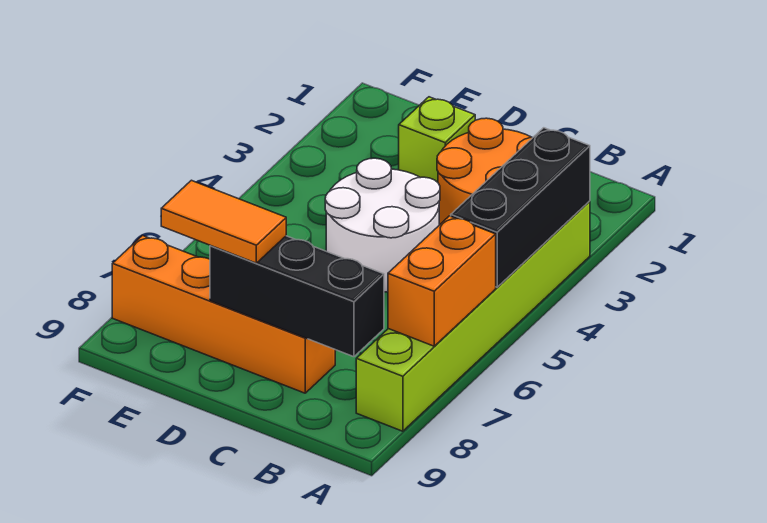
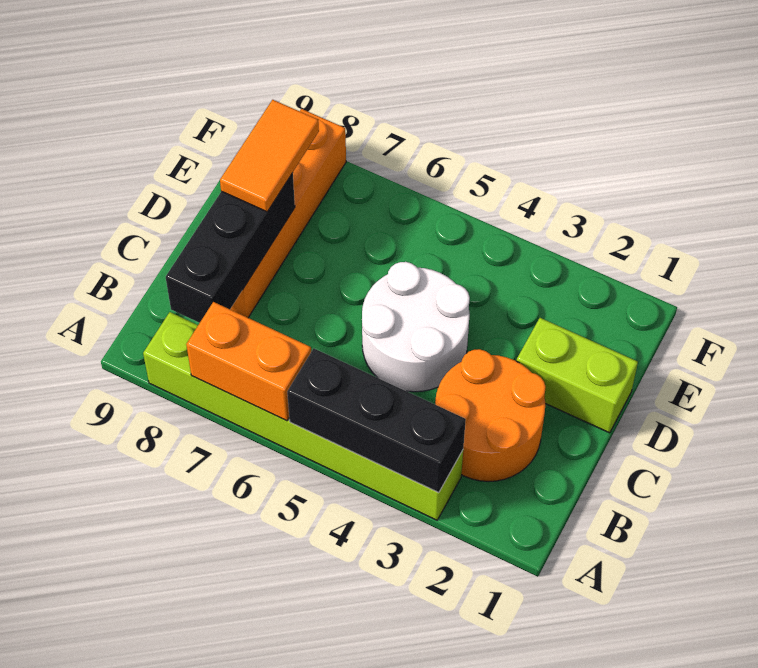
lime 1x1 brick [399,97,475,182] -> lime 1x2 brick [517,318,638,433]

